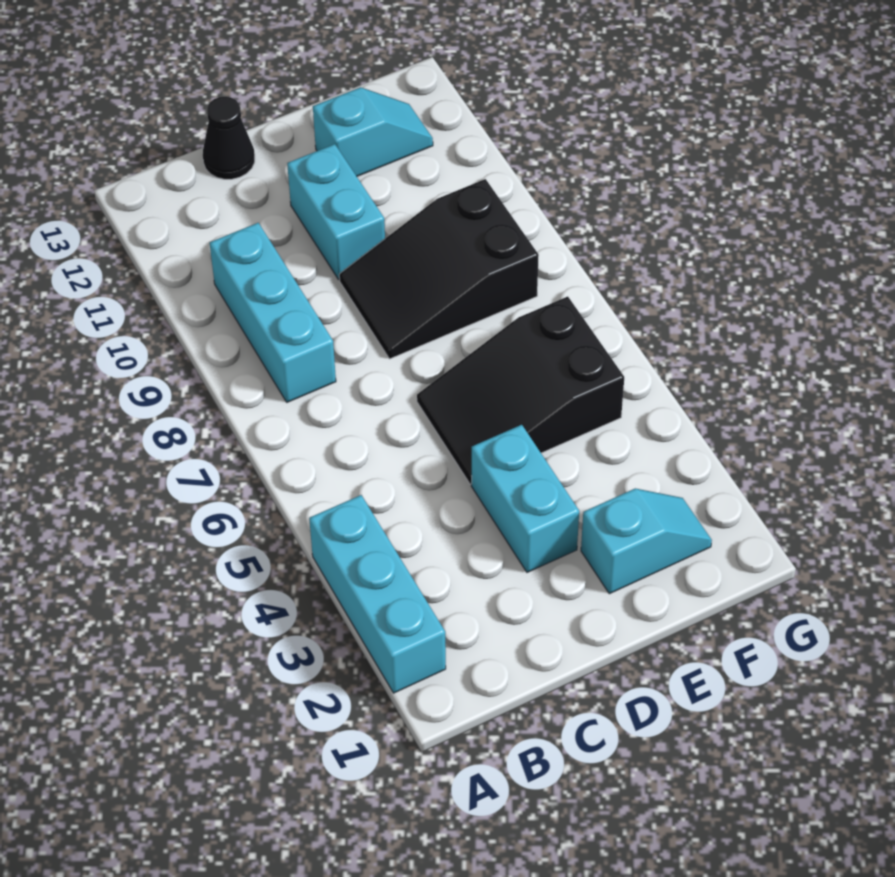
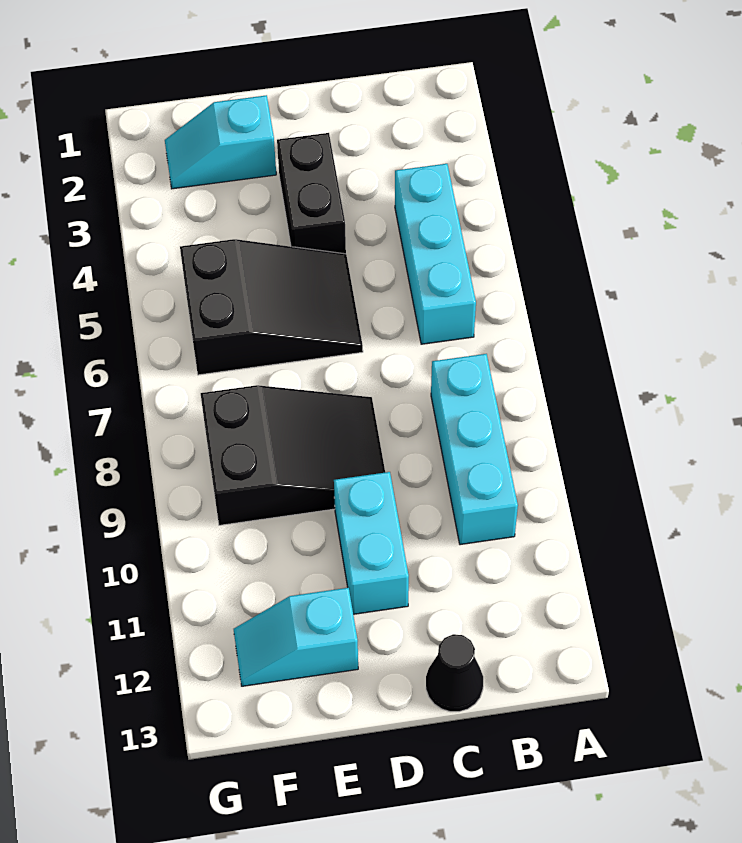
cyan 1x3 brick [309,495,446,693] -> cyan 1x3 brick moved to [395,164,476,344]
cyan 1x2 brick [471,425,579,572] -> black 1x2 brick [277,133,346,254]

